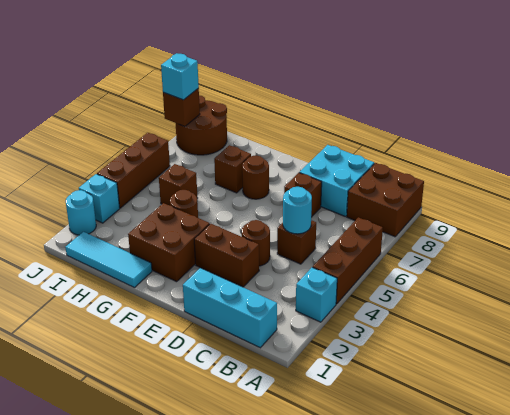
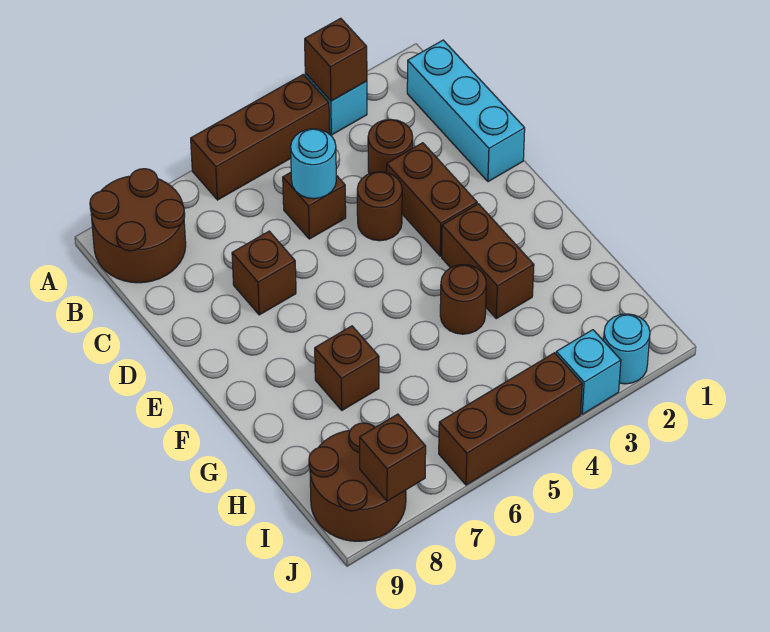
brown 2x2 brick [347,163,424,237] -> brown 2x2 round brick [90,169,186,283]
cyan 2x2 brick [299,145,374,217] -> none
brown 2x2 brick [128,203,210,282] -> brown 1x2 brick [442,204,534,319]
brown 1x1 round brick [242,155,269,199] -> brown 1x1 round brick moved to [368,119,413,174]
cyan 1x3 tile [65,232,152,288] -> none
brown 1x1 brick [159,164,198,205] -> brown 1x1 brick moved to [305,18,367,101]
cyan 1x1 brick [161,53,199,100] -> none

